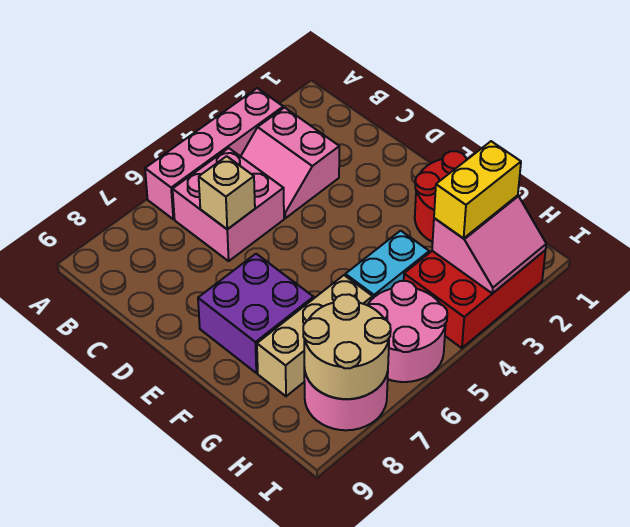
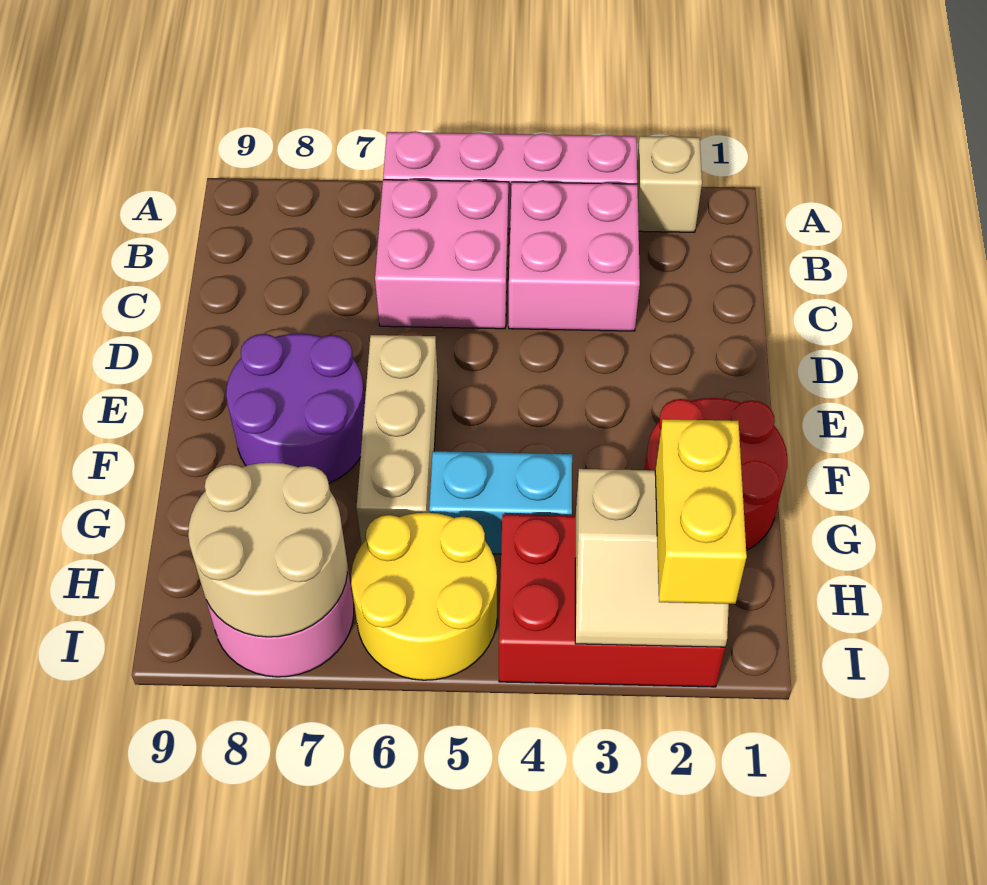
pink 2x2 slope [241,107,339,218] -> pink 2x2 brick [509,182,640,331]
tan 1x1 brick [199,156,255,229] -> tan 1x1 brick moved to [637,136,702,232]
purple 2x2 brick [198,254,314,373] -> purple 2x2 round brick [226,334,365,483]
tan 1x3 brick [257,275,373,396] -> tan 1x3 brick turned to [356,335,438,545]
pink 2x2 slope [432,195,546,294] -> tan 2x2 slope [575,469,729,647]
yellow 1x2 brick [434,141,521,238] -> yellow 1x2 brick turned to [655,419,747,604]
pink 2x2 round brick [368,281,447,382] -> yellow 2x2 round brick [351,513,497,680]

